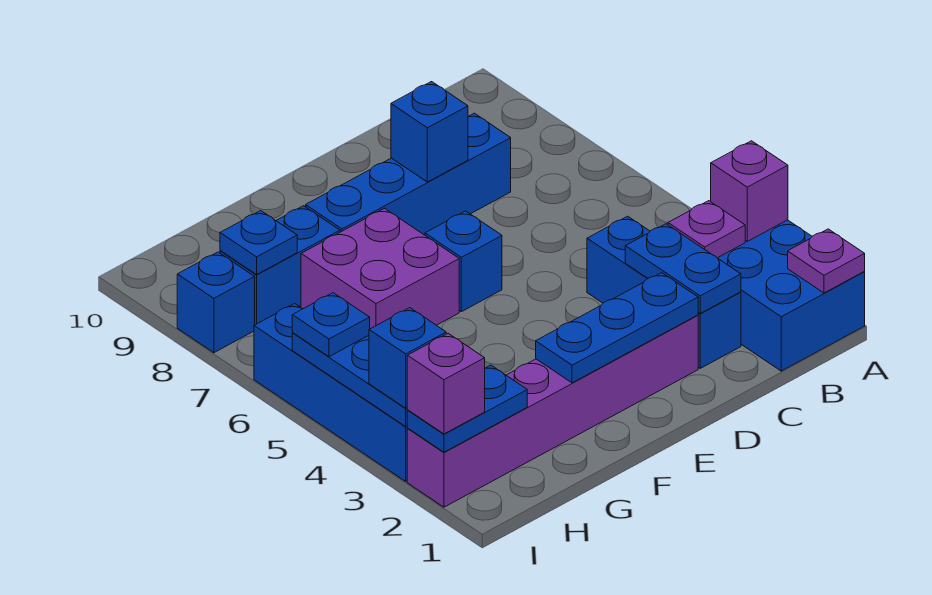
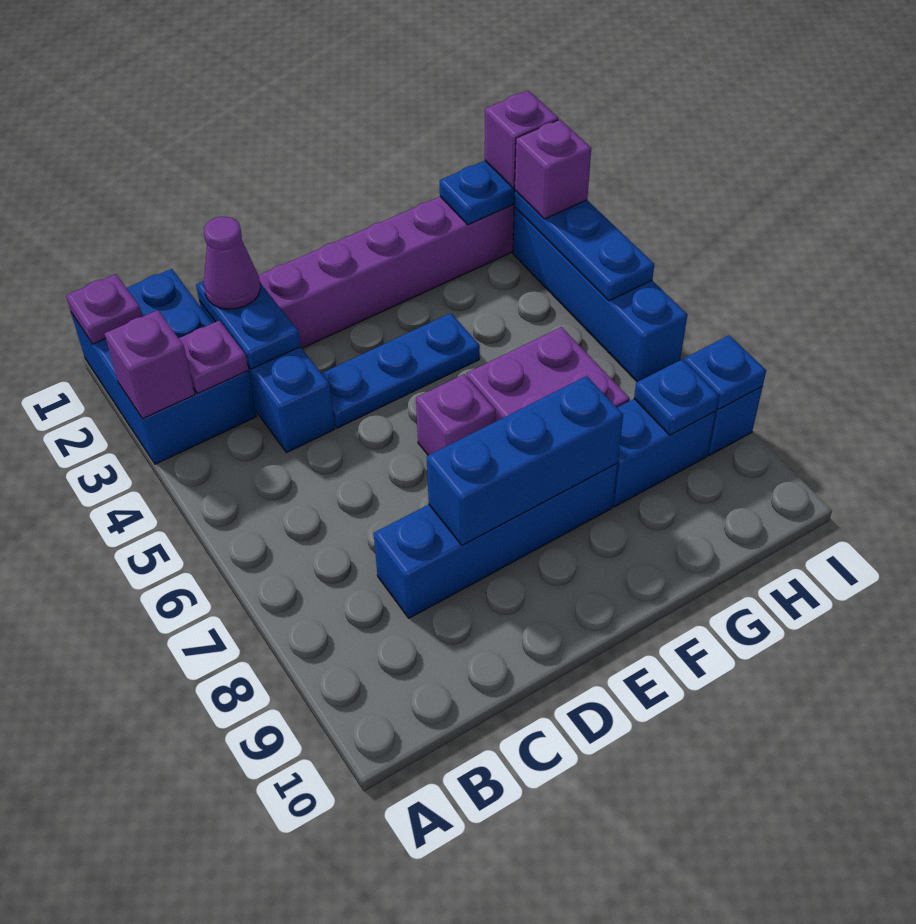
none -> purple 1x1 cone [204,217,260,309]
blue 1x3 plate [536,273,698,383] -> blue 1x3 plate moved to [321,313,480,428]
blue 1x1 brick [391,82,468,182] -> blue 1x3 brick [427,376,623,545]
blue 1x1 brick [425,211,502,312] -> purple 1x1 brick [416,374,496,455]
blue 1x1 brick [369,308,446,408] -> purple 1x1 brick [515,120,591,219]
blue 1x1 plate [292,293,370,357] -> blue 1x1 plate moved to [684,335,766,410]

